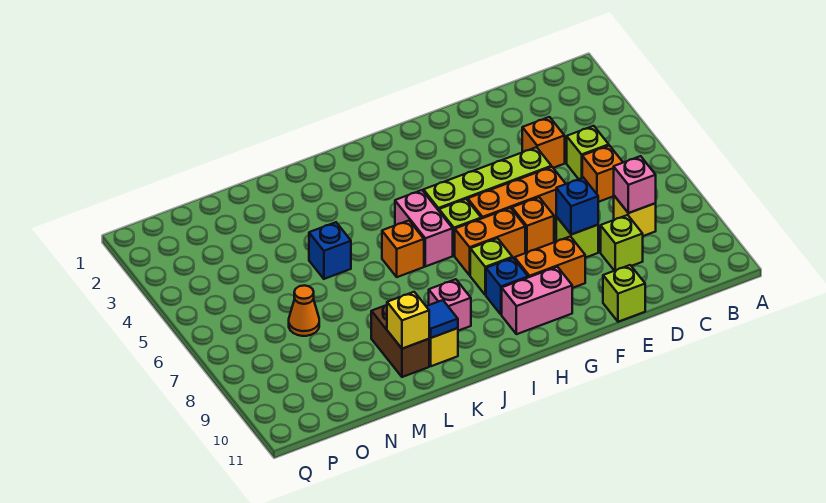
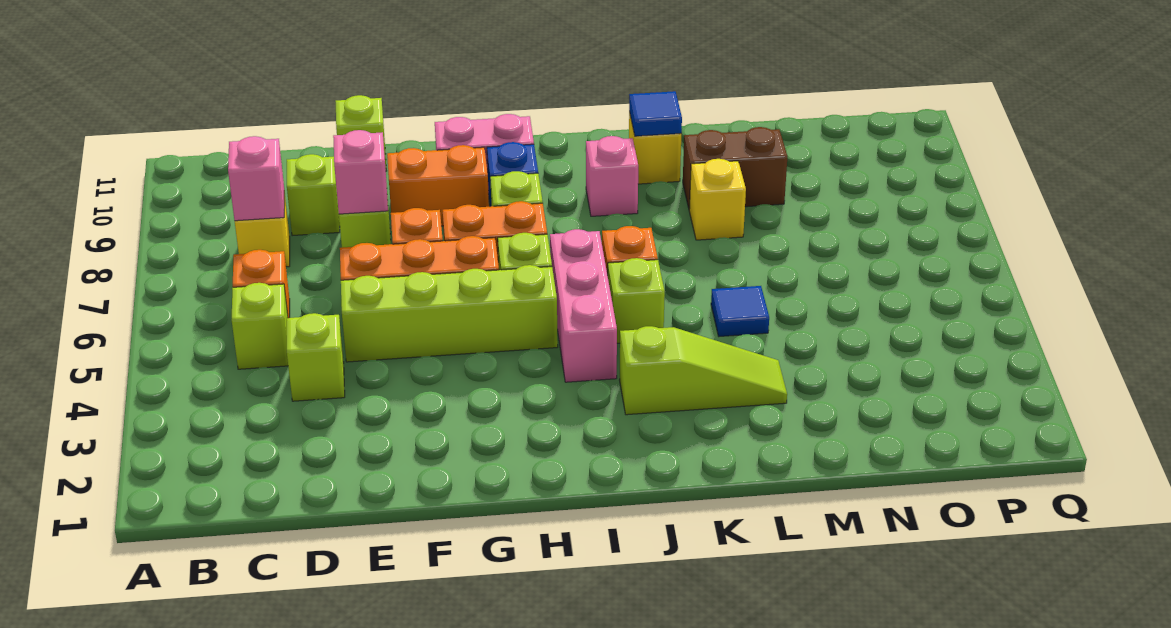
orange 1x1 brick [522,117,565,168] -> lime 1x1 brick [287,313,345,401]
blue 1x1 brick [556,178,598,235] -> pink 1x1 brick [333,130,388,214]
pink 1x2 brick [395,190,453,266] -> pink 1x3 brick [550,229,617,382]
none -> lime 1x3 slope [620,326,787,415]
none -> lime 1x1 brick [608,258,665,343]
blue 1x1 brick [309,222,351,279] -> blue 1x1 tile [711,286,769,336]
brown 1x2 brick [371,305,429,377] -> brown 1x2 brick turned to [683,127,788,209]
yellow 1x1 brick [387,292,429,349] -> yellow 1x1 brick moved to [689,159,746,240]
orange 1x1 cone [289,285,319,336] -> none

